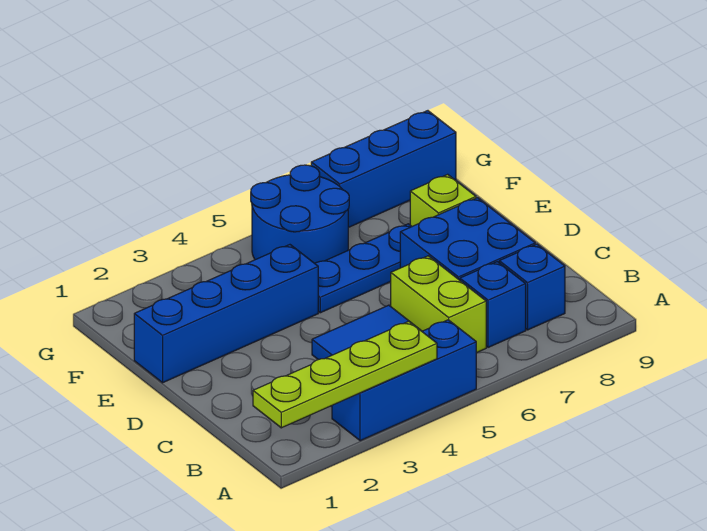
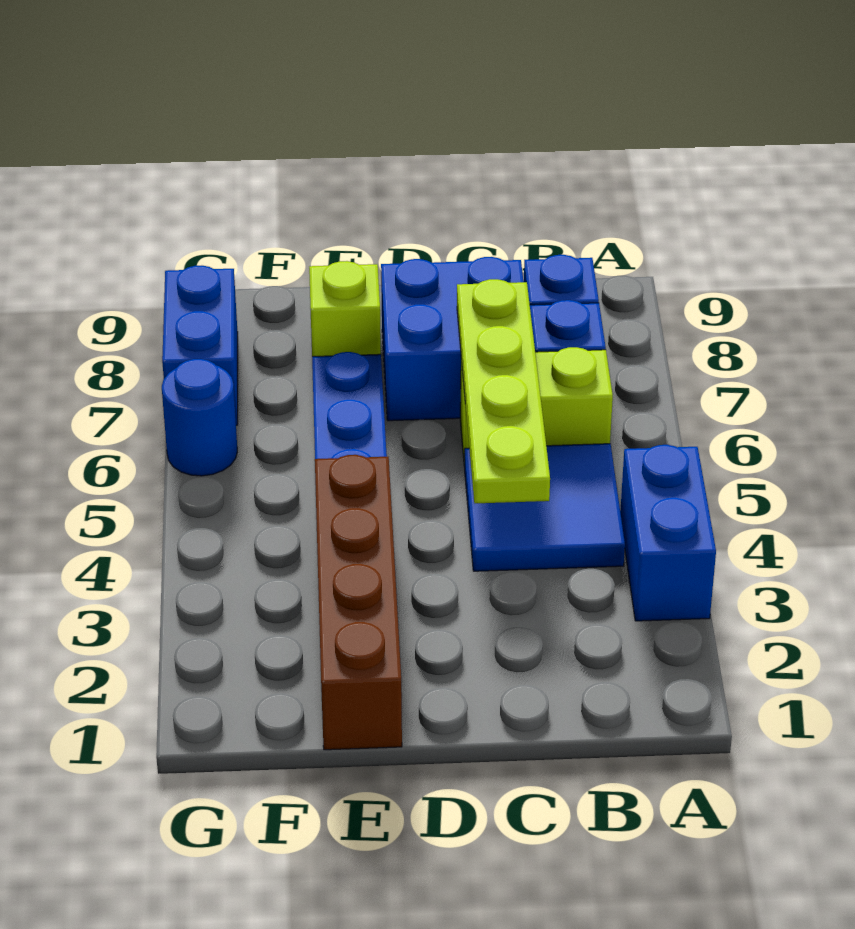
lime 1x4 plate [253,321,437,428] -> lime 1x4 plate moved to [457,279,550,503]
blue 1x3 brick [332,320,476,441] -> blue 1x2 brick [620,445,716,621]
blue 1x4 brick [134,245,318,383] -> brown 1x4 brick [315,455,402,750]
blue 2x2 round brick [251,165,349,263] -> blue 1x1 round brick [162,359,237,476]
blue 1x3 brick [311,111,456,228] -> blue 1x2 brick [162,266,238,426]

